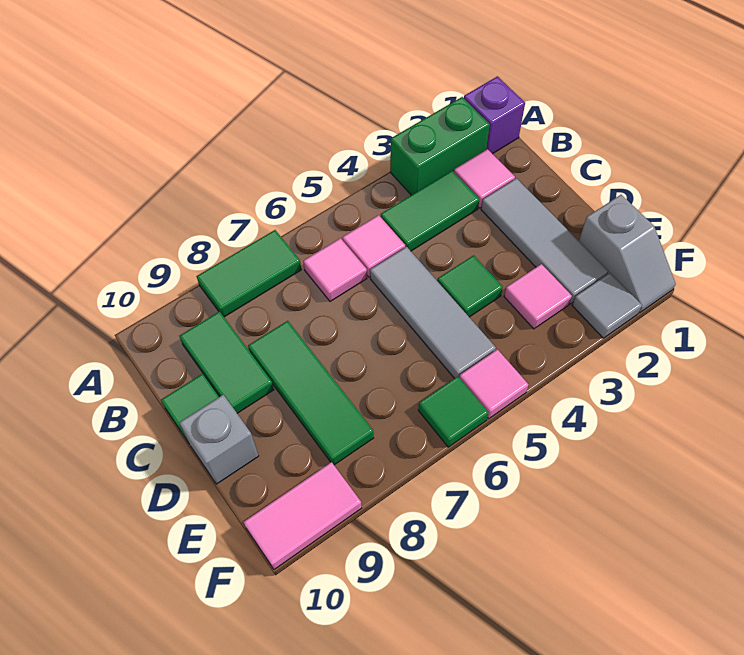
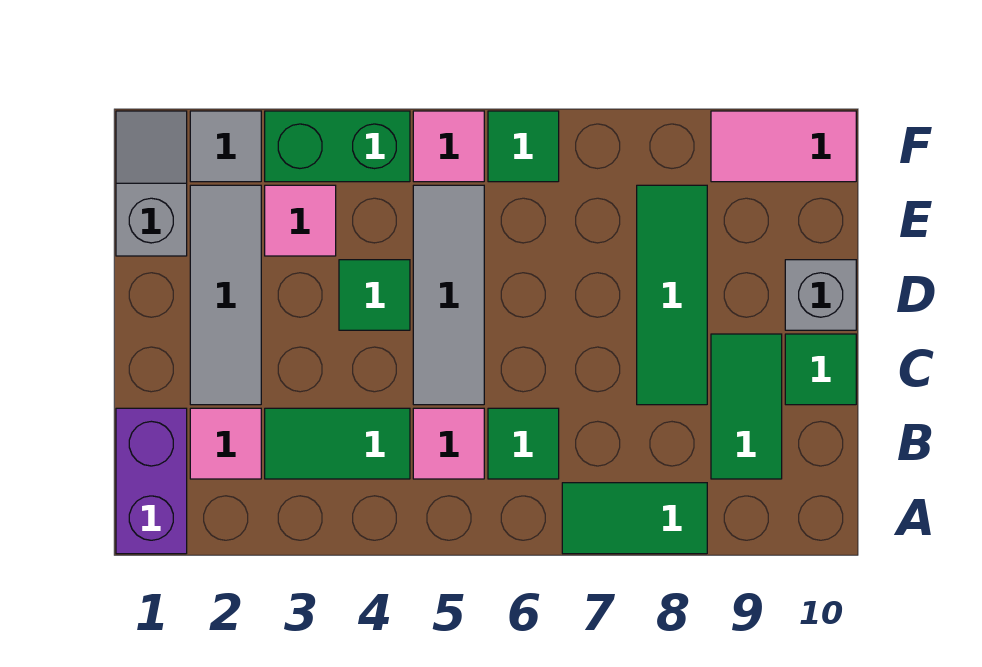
purple 1x1 brick [464,76,525,154] -> purple 1x2 brick [116,408,187,554]
green 1x2 brick [390,97,490,195] -> green 1x2 brick moved to [265,111,410,182]
pink 1x1 tile [303,238,367,302] -> green 1x1 tile [488,408,559,479]

